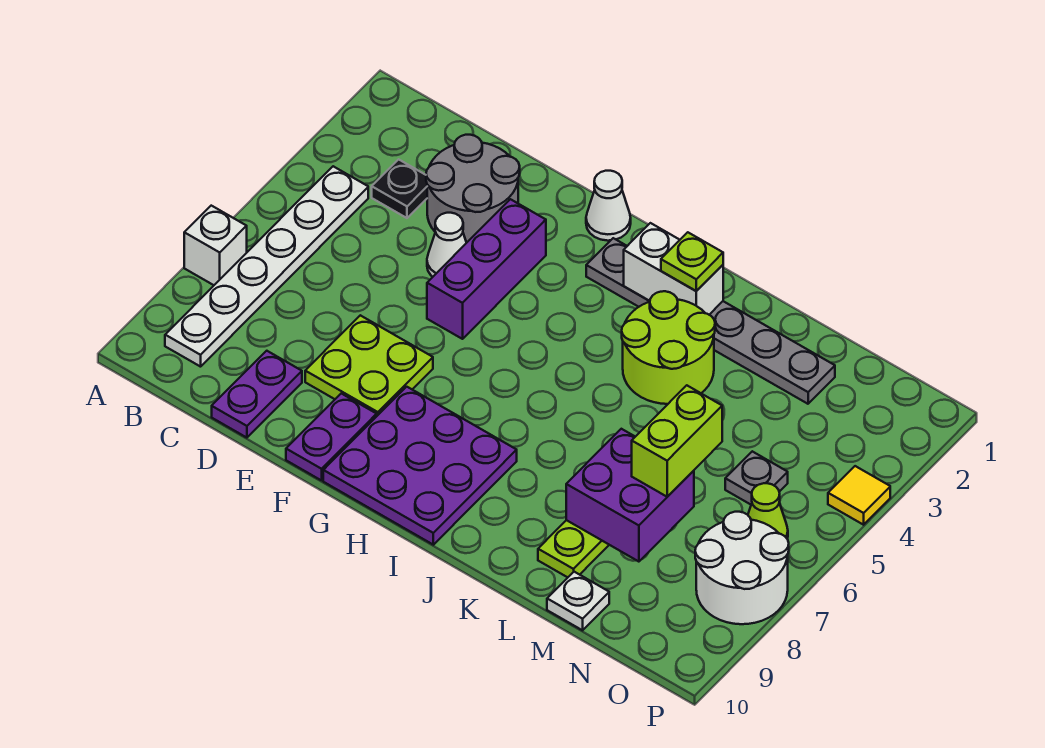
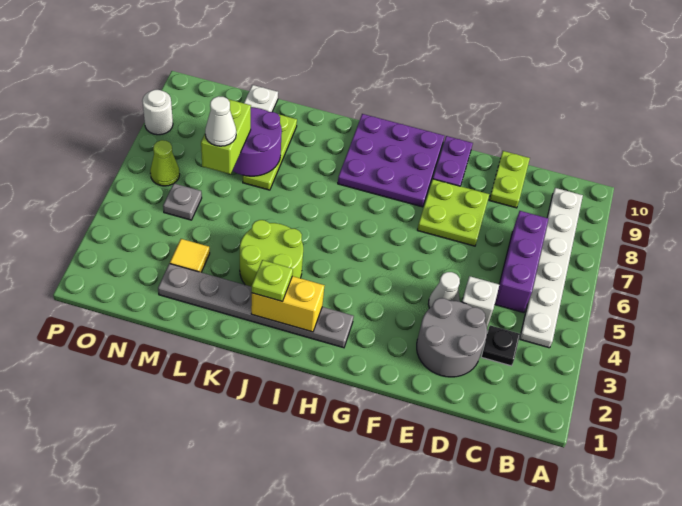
white 1x1 brick [184,206,247,285] -> white 1x1 brick moved to [462,276,499,327]
purple 1x2 plate [212,351,302,438] -> lime 1x2 plate [489,151,530,208]
purple 1x3 brick [427,199,546,339] -> purple 1x3 brick moved to [495,211,548,313]
white 1x1 cone [586,171,631,241] -> white 1x1 cone moved to [205,96,236,146]
white 1x2 brick [624,223,723,315] -> yellow 1x2 brick [251,276,324,332]
purple 2x2 brick [566,429,694,562] -> purple 2x2 round brick [232,108,282,176]
white 2x2 round brick [695,512,789,624] -> white 1x1 round brick [142,90,173,135]
yellow 1x1 tile [828,466,890,525] -> yellow 1x1 tile moved to [170,239,210,272]

